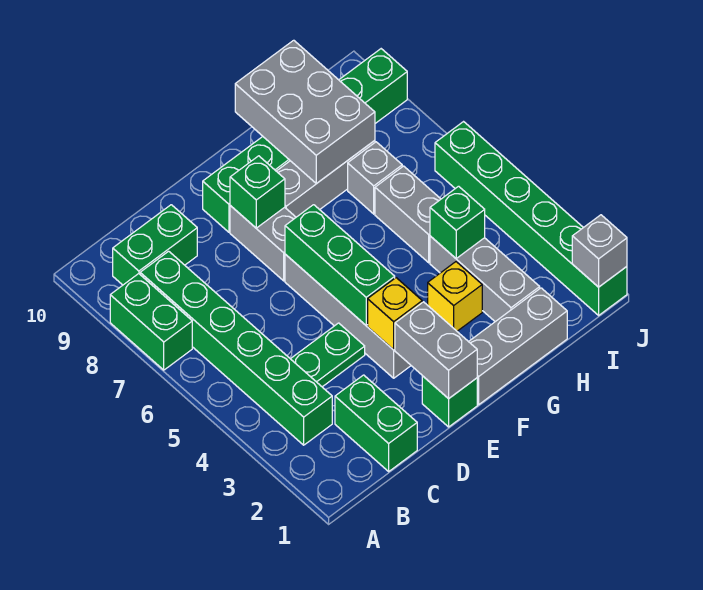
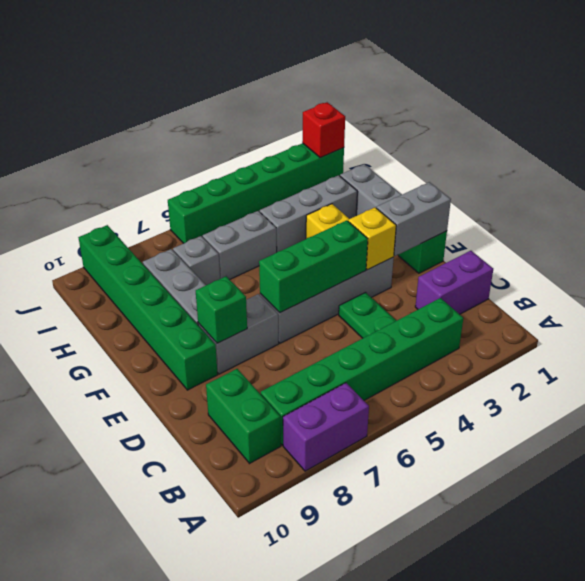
green 1x2 brick [110,274,192,370] -> purple 1x2 brick [283,383,369,471]
green 1x2 brick [335,375,417,471] -> purple 1x2 brick [415,251,493,314]
grey 2x3 brick [235,40,375,184] -> none
green 1x1 brick [430,186,485,258] -> none
grey 1x1 brick [572,215,627,287] -> red 1x1 brick [302,102,345,158]

